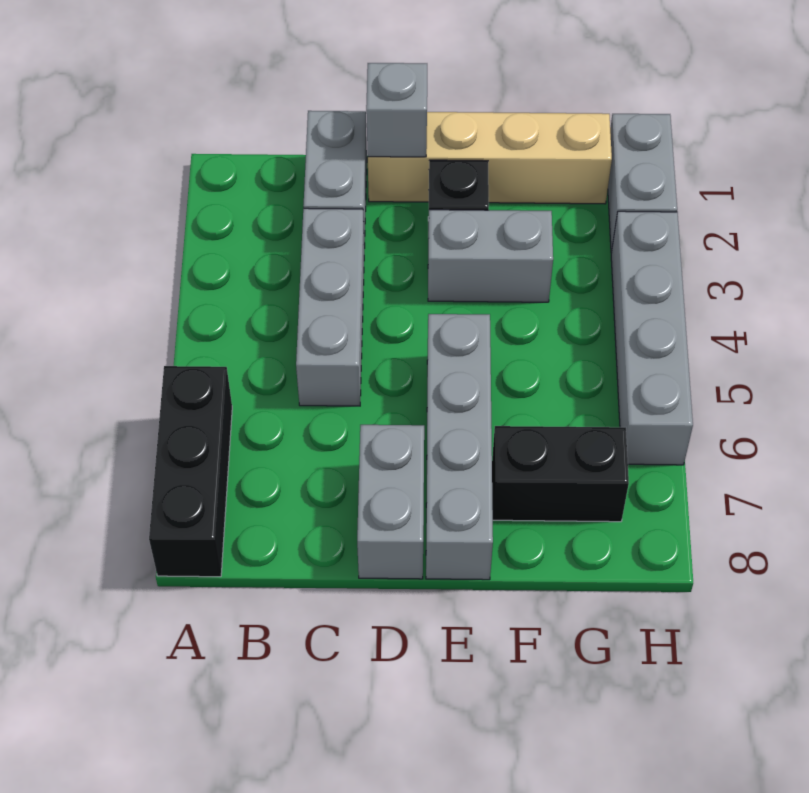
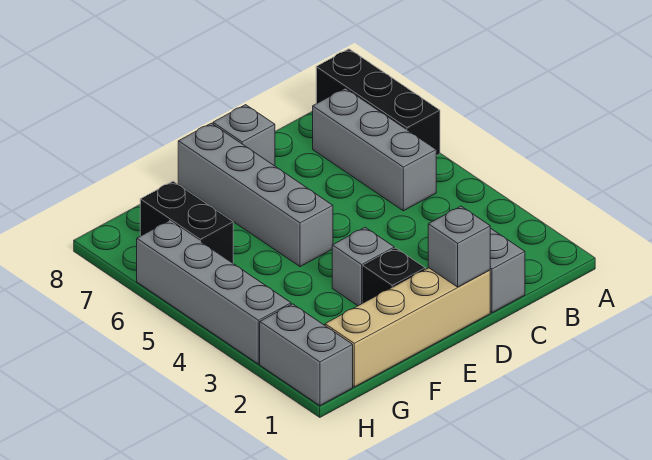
grey 1x3 brick [296,208,364,406] -> grey 1x3 brick moved to [313,88,436,211]
grey 1x2 brick [357,425,424,579] -> grey 1x1 brick [213,105,275,166]
grey 1x2 brick [428,210,553,302] -> grey 1x1 brick [332,227,394,306]
black 1x2 brick [492,426,629,522] -> black 1x2 brick turned to [140,181,233,263]

